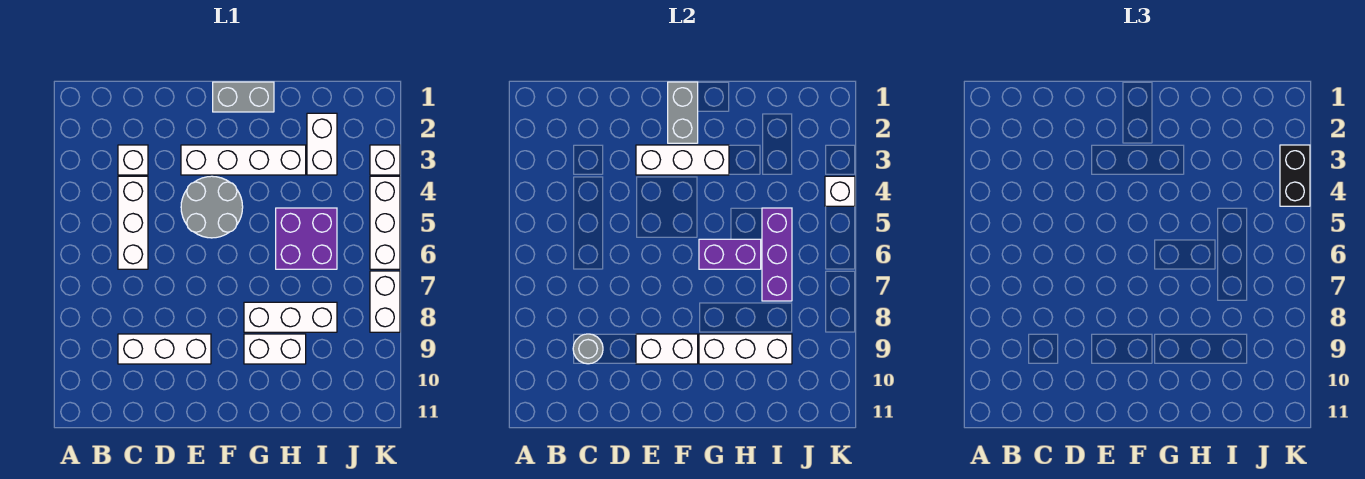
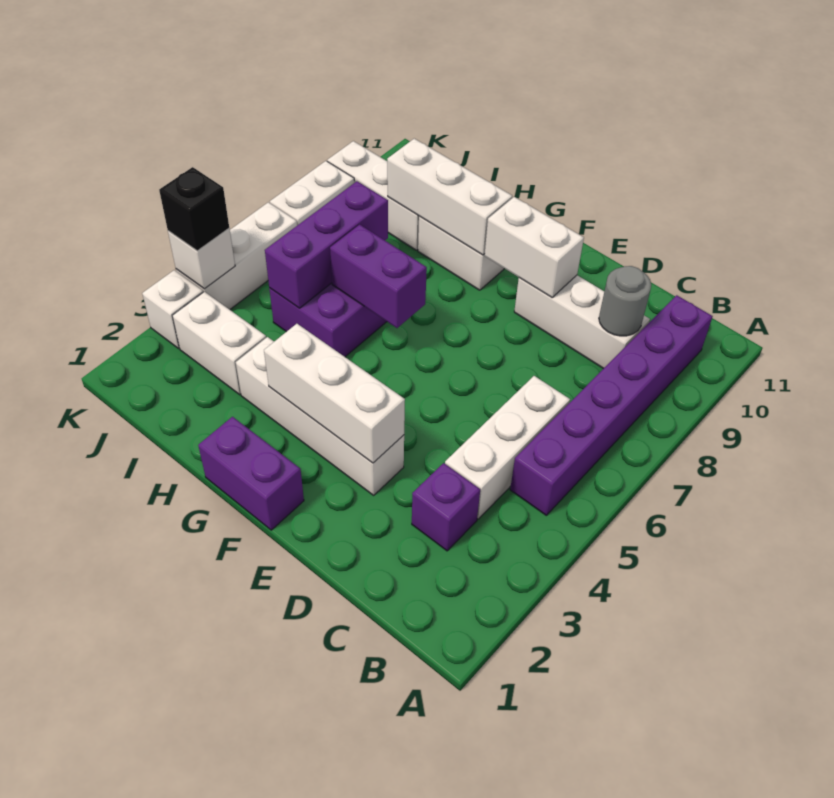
none -> purple 1x6 brick [510,295,713,515]
white 1x1 brick [118,145,148,175] -> purple 1x1 brick [412,463,480,551]
grey 2x2 round brick [181,176,243,238] -> none
grey 1x2 brick [213,82,274,112] -> purple 1x2 brick [198,417,304,530]
grey 1x2 brick [668,82,698,143] -> none
white 1x3 brick [244,302,337,332] -> white 1x3 brick moved to [327,141,419,250]
white 1x2 brick [307,113,337,175] -> white 1x2 brick turned to [173,292,266,395]
black 1x2 brick [1280,145,1310,206] -> black 1x1 brick [159,167,229,251]

